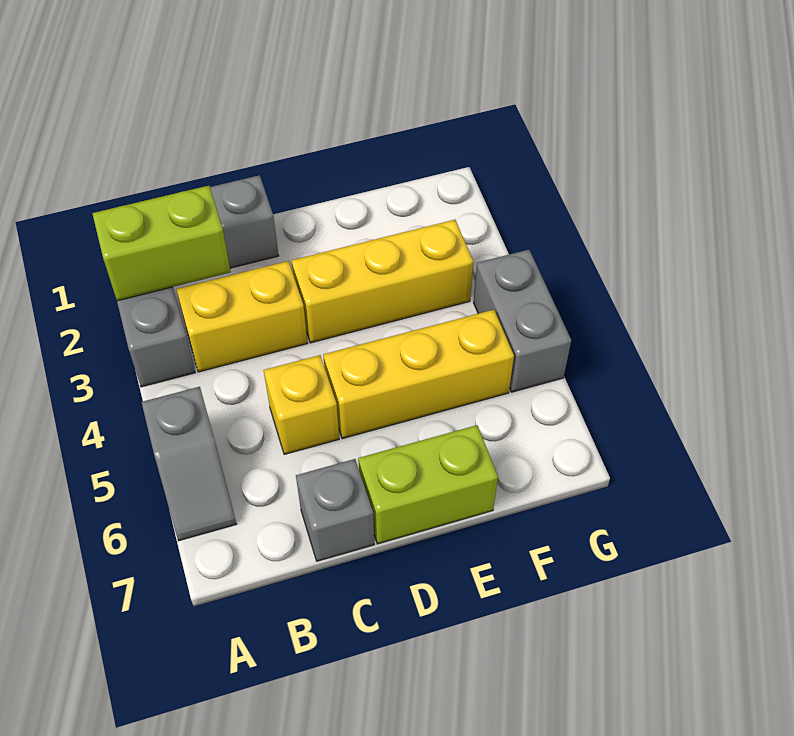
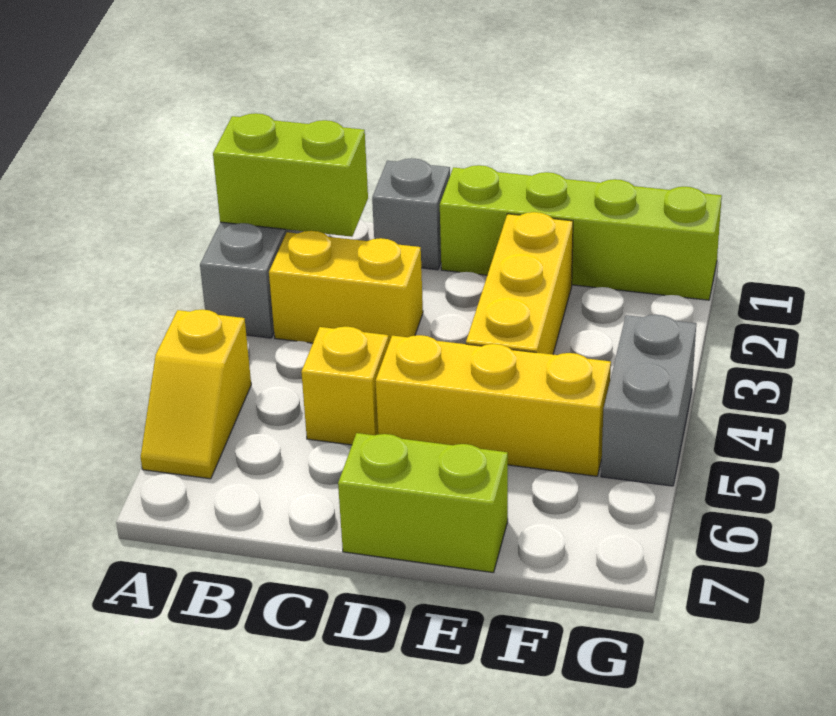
grey 1x2 slope [141,387,236,541] -> yellow 1x2 slope [141,310,251,479]
grey 1x1 brick [296,459,374,561] -> none
none -> lime 1x4 brick [440,165,722,300]
yellow 1x3 brick [292,220,473,343] -> yellow 1x3 brick turned to [466,212,573,354]

